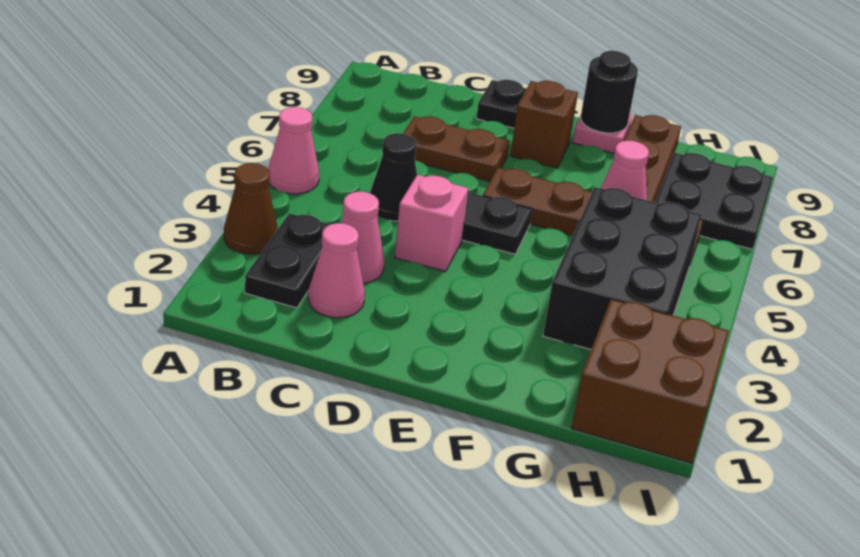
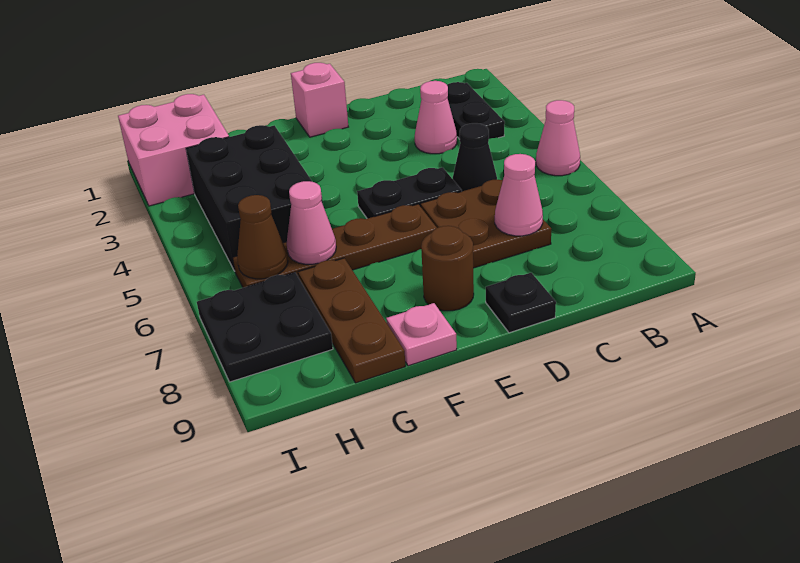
brown 1x1 cone [224,163,278,254] -> brown 1x1 cone moved to [237,195,288,279]
pink 1x1 cone [308,223,365,318] -> pink 1x1 cone moved to [495,154,543,236]
brown 1x2 plate [403,116,510,181] -> brown 2x2 plate [421,180,551,268]
pink 1x1 brick [395,175,468,271] -> pink 1x1 brick moved to [291,63,348,137]
brown 1x1 brick [511,81,578,168] -> brown 1x1 round brick [421,226,474,311]
black 1x1 round brick [581,51,638,133] -> none
brown 2x2 brick [571,299,729,463] -> pink 2x2 brick [118,94,229,206]

